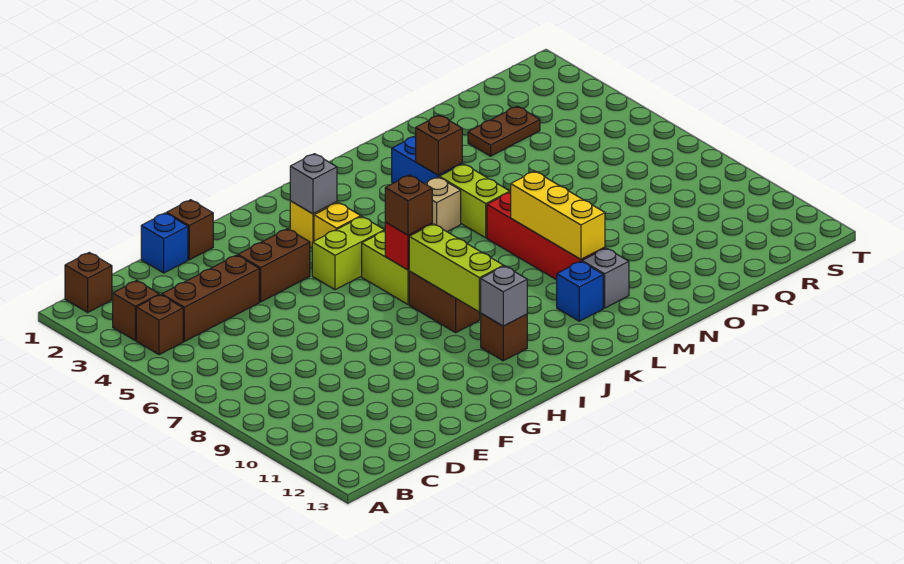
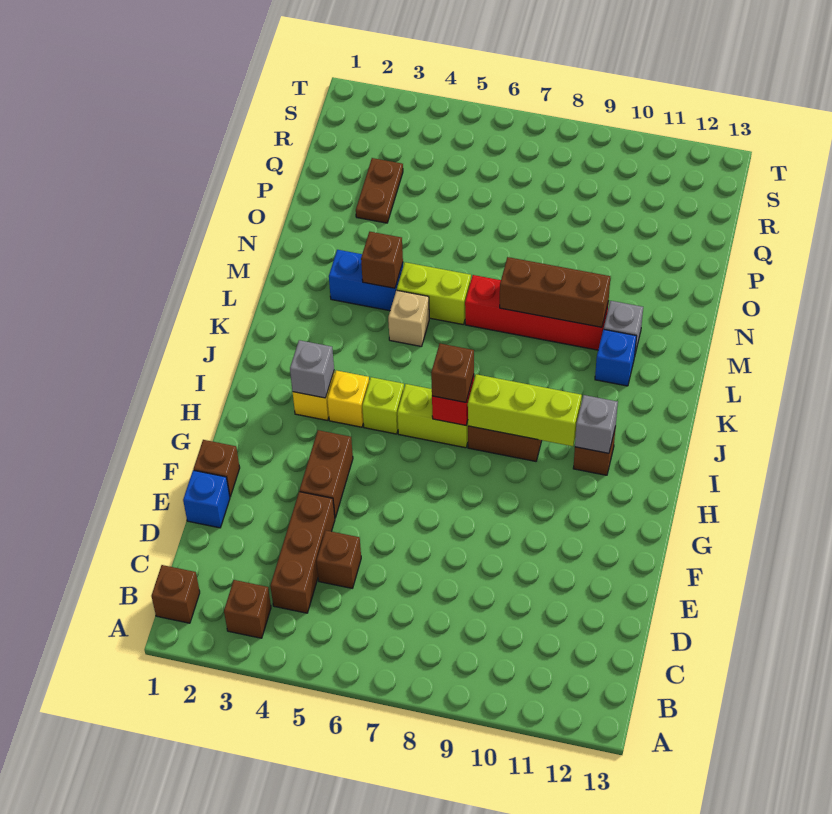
brown 1x1 brick [136,295,183,355] -> brown 1x1 brick moved to [316,531,361,588]
lime 1x2 brick [312,217,385,290] -> lime 1x1 brick [362,377,404,434]
yellow 1x3 brick [511,171,605,259] -> brown 1x3 brick [500,257,610,327]

